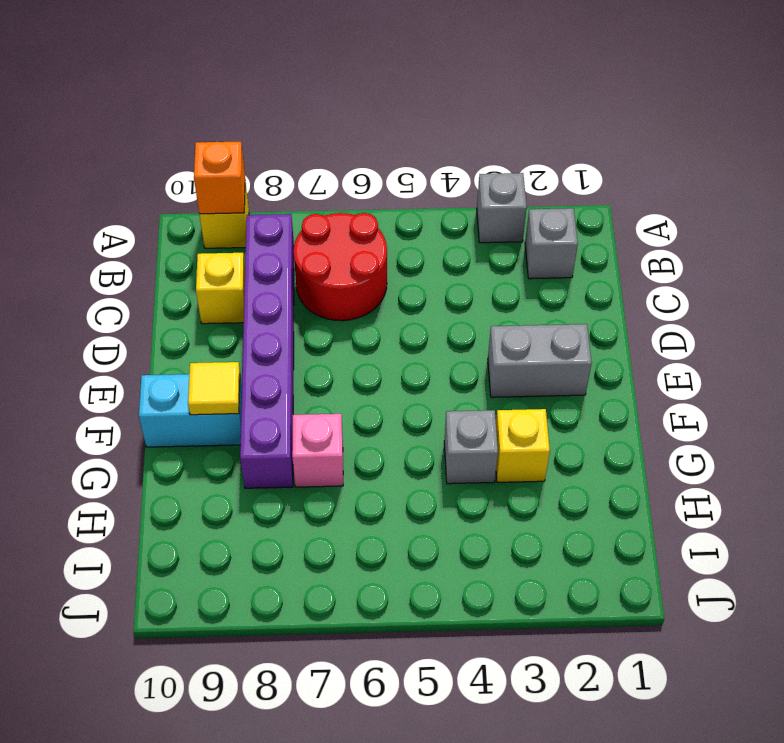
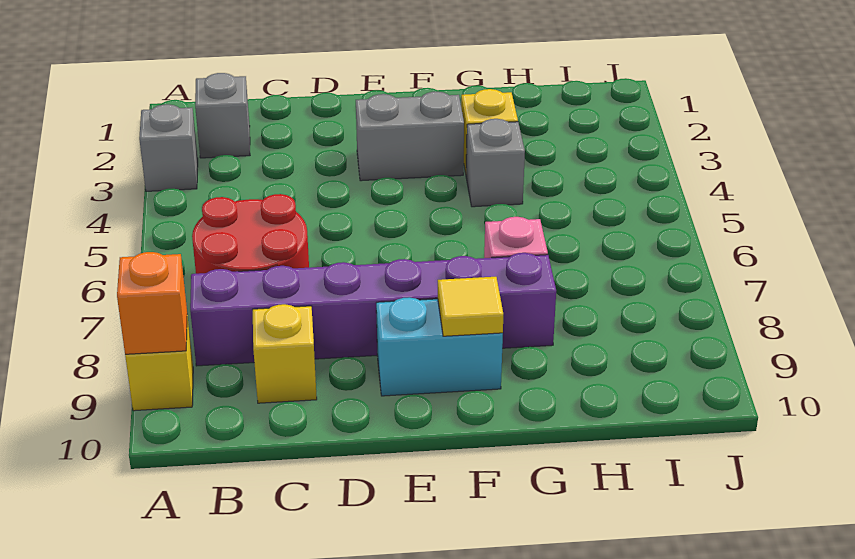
grey 1x2 brick [488,324,592,397] -> grey 1x2 brick turned to [356,92,464,181]
cyan 1x2 brick [139,374,242,447] -> cyan 1x2 brick turned to [376,297,503,396]

